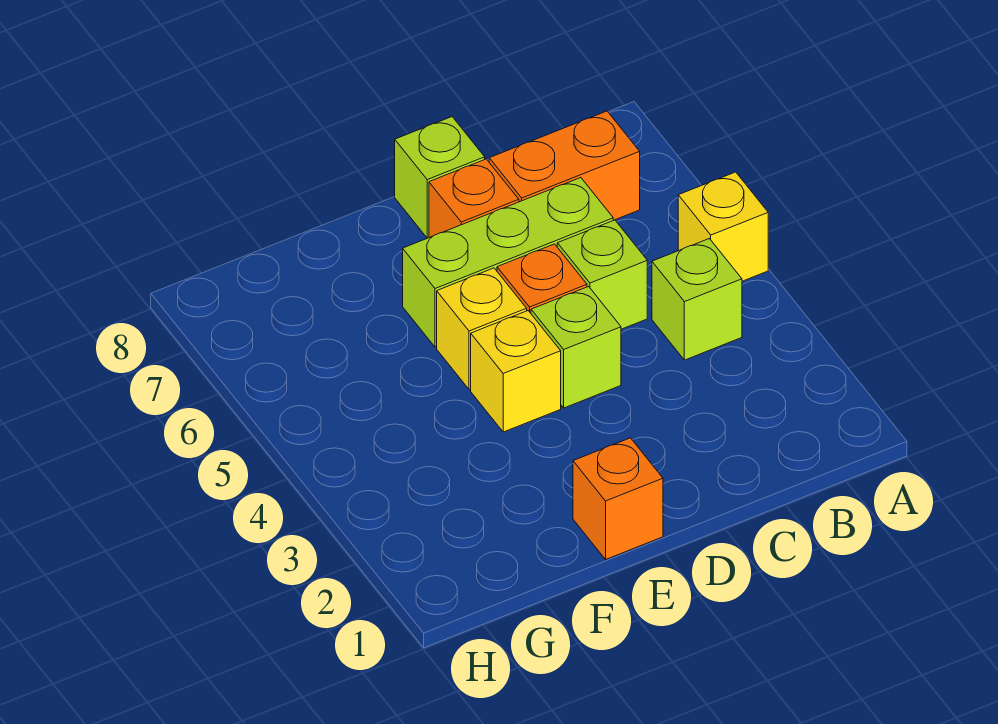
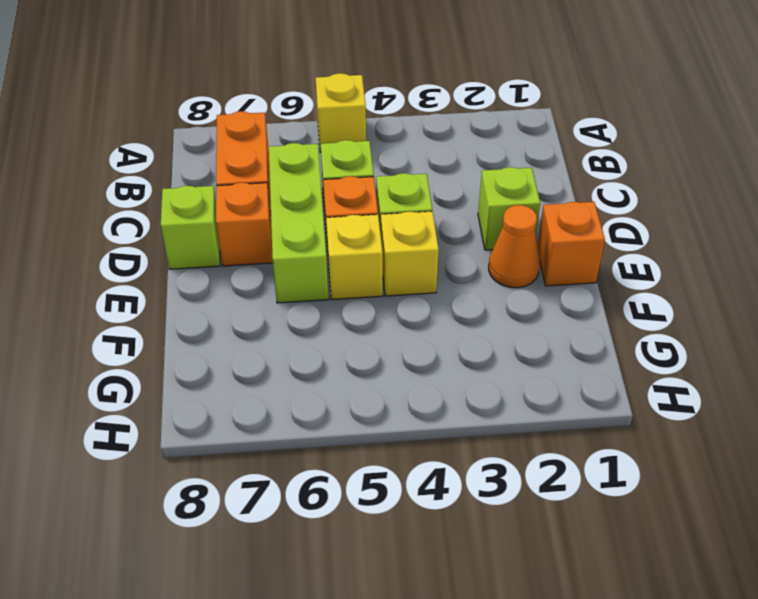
lime 1x1 brick [652,239,742,360] -> lime 1x1 brick moved to [478,167,540,250]
none -> orange 1x1 cone [489,205,540,288]

